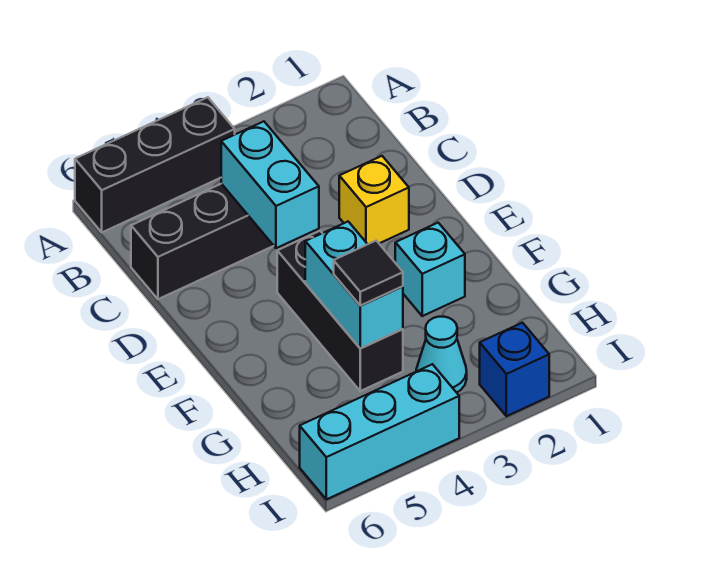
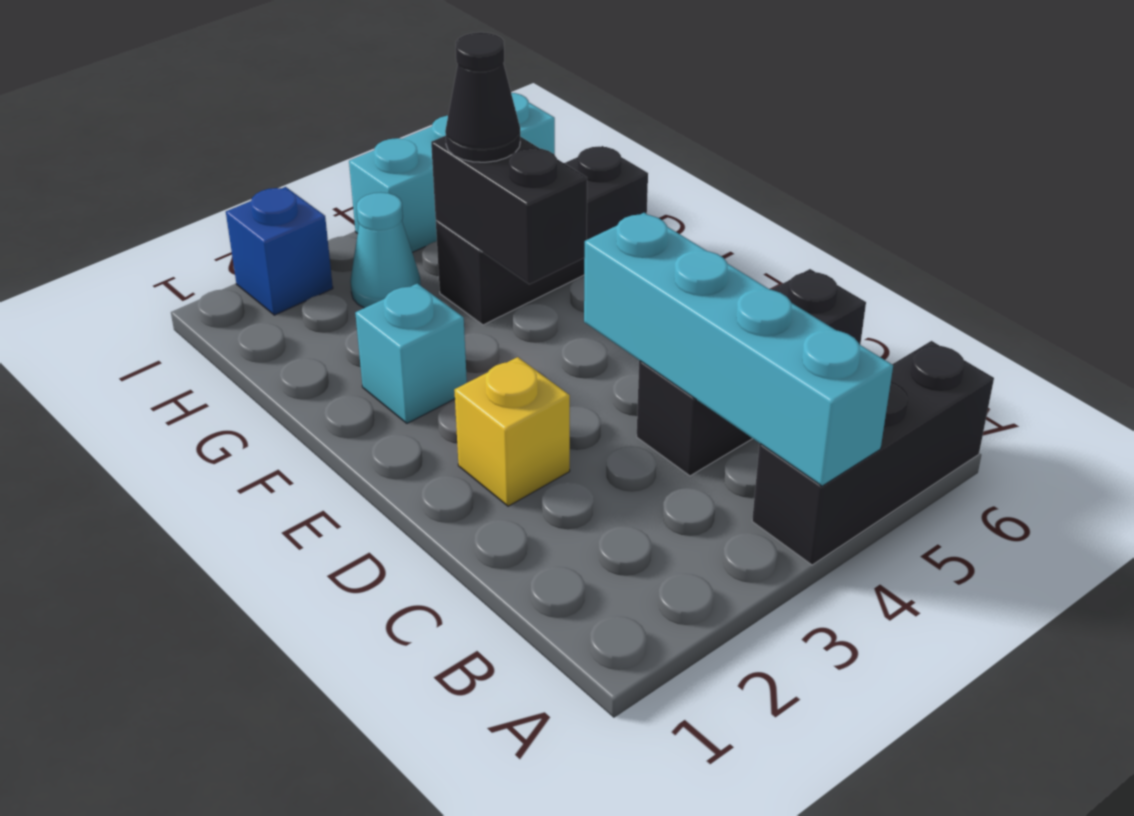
cyan 1x2 brick [221,121,319,248] -> cyan 1x4 brick [584,213,893,486]
black 1x3 brick [277,231,403,391] -> black 1x3 brick turned to [436,146,648,325]
cyan 1x2 brick [305,222,403,348] -> black 1x2 brick [431,136,587,284]
black 1x1 tile [334,241,403,306] -> black 1x1 cone [445,32,520,162]

